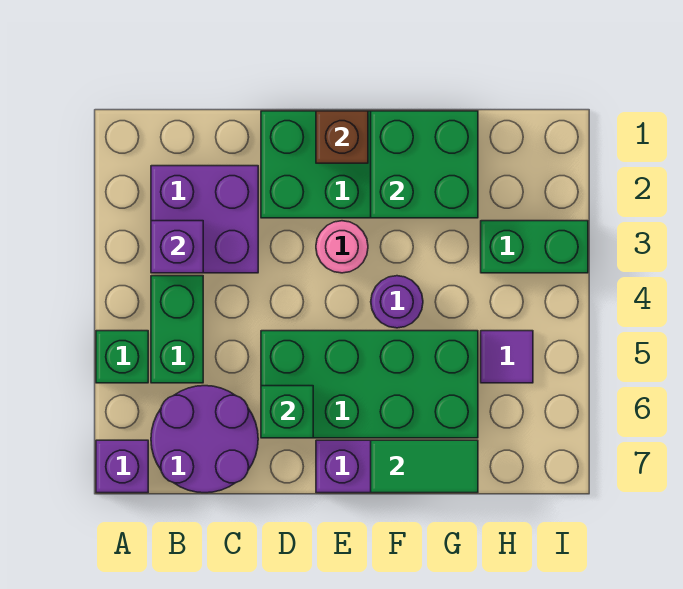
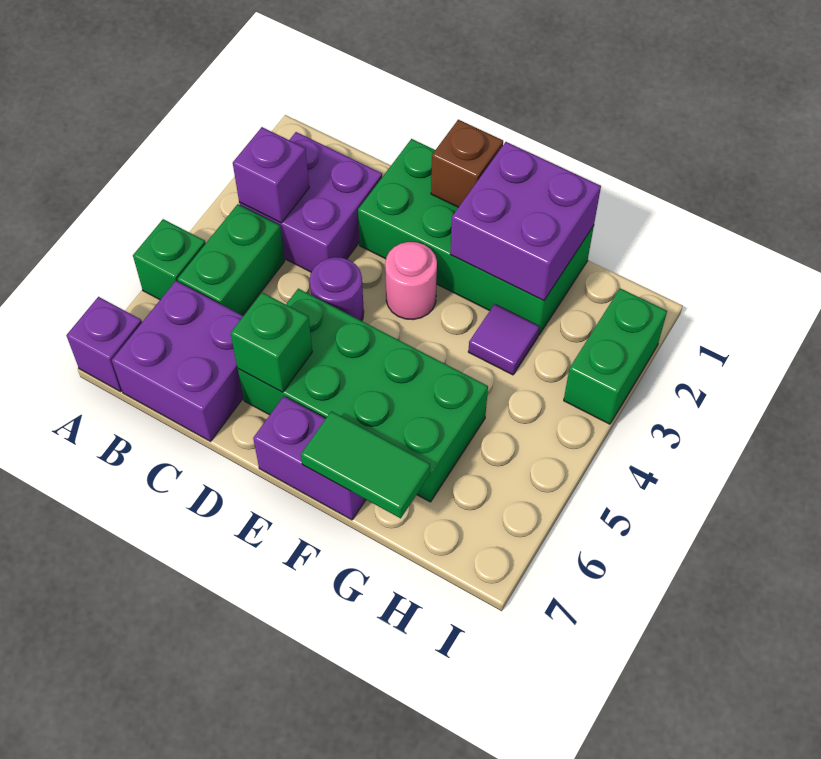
purple 2x2 round brick [151,386,258,493] -> purple 2x2 brick [112,281,243,441]
green 2x2 brick [371,111,478,218] -> purple 2x2 brick [450,142,601,300]
purple 1x1 round brick [371,276,423,328] -> purple 1x1 round brick moved to [310,257,364,321]
green 1x2 brick [481,221,588,273] -> green 1x2 brick turned to [564,288,667,424]
purple 1x1 tile [481,331,533,383] -> purple 1x1 tile moved to [468,304,539,375]

